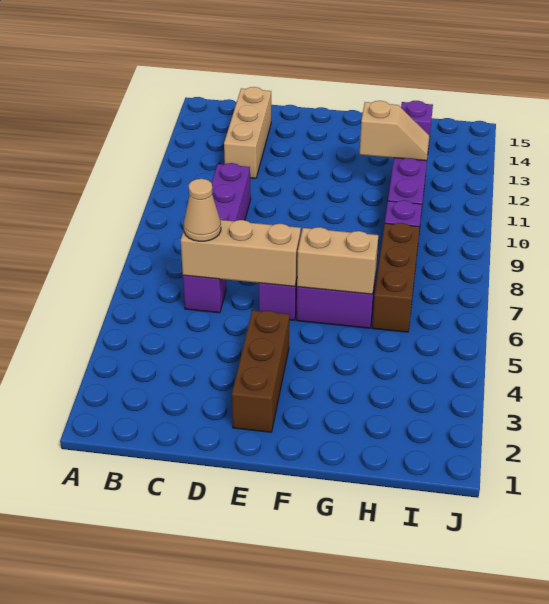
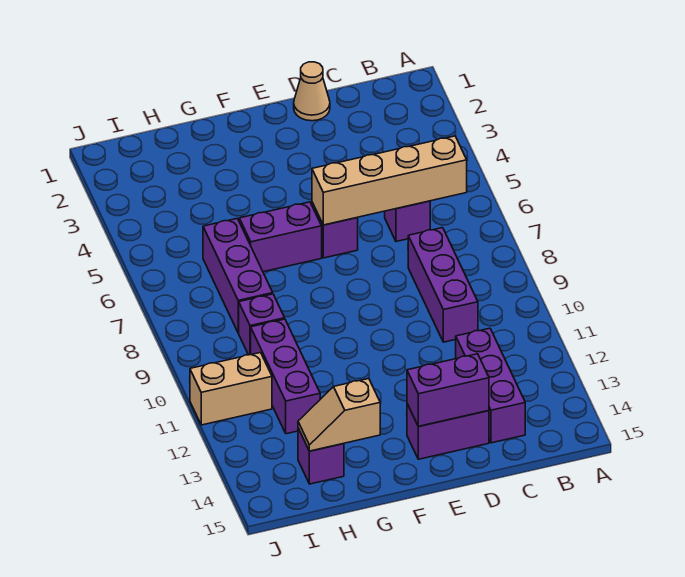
tan 1x3 brick [181,220,301,286] -> tan 1x4 brick [312,136,467,225]
tan 1x1 cone [184,179,221,241] -> tan 1x1 cone moved to [294,62,330,121]
tan 1x3 brick [224,87,271,178] -> purple 1x3 brick [456,328,525,443]
none -> purple 1x2 brick [407,404,489,459]
none -> purple 1x2 brick [407,354,489,426]
brown 1x3 brick [232,310,289,432] -> none
tan 1x2 brick [297,227,378,294] -> tan 1x2 brick moved to [190,353,272,425]
tan 1x2 slope [360,101,429,161] -> tan 1x2 slope moved to [298,379,380,451]
brown 1x3 brick [372,223,420,332] -> purple 1x3 brick [203,218,273,333]

